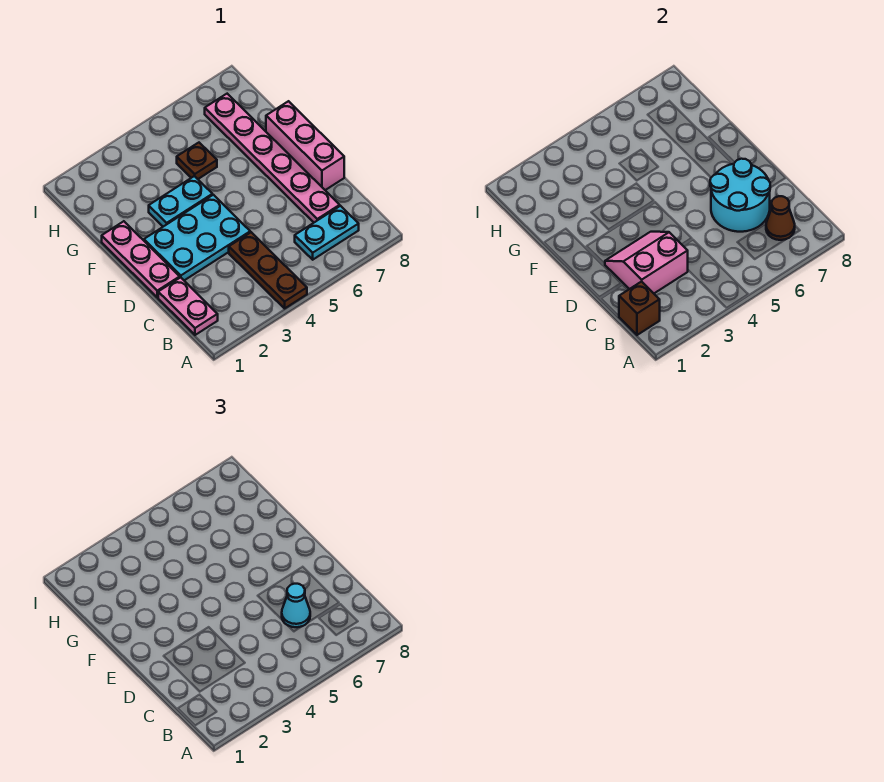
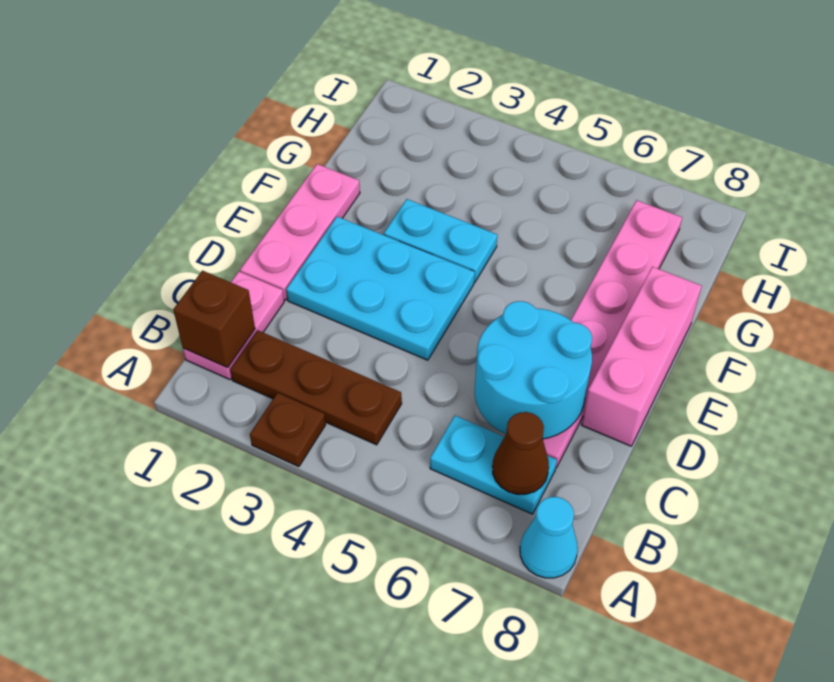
brown 1x3 plate [229,232,307,308] -> brown 1x3 plate turned to [230,330,402,445]
pink 2x2 slope [605,232,688,293] -> none
cyan 1x1 cone [282,584,310,627] -> cyan 1x1 cone moved to [520,497,578,578]
brown 1x1 plate [177,143,217,179] -> brown 1x1 plate moved to [250,393,326,467]

